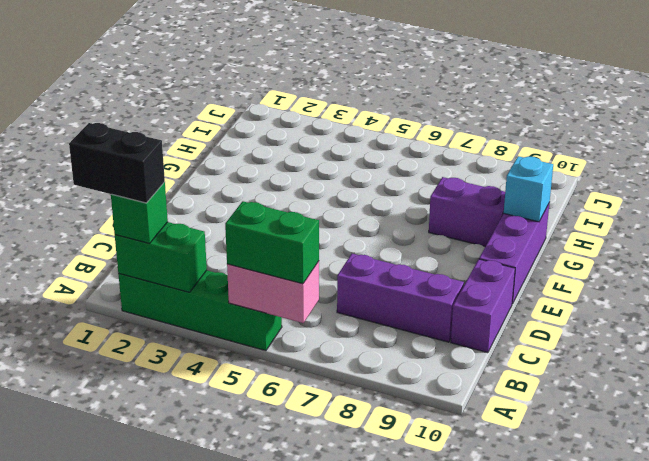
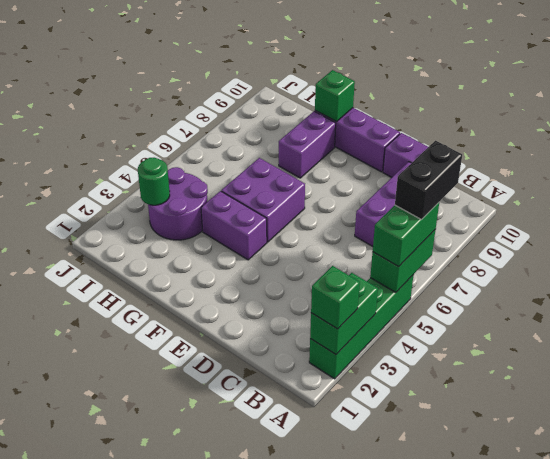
black 1x2 brick [69,123,165,203] -> black 1x2 brick moved to [395,141,462,220]
pink 1x2 brick [227,261,319,323] -> green 1x2 brick [370,229,436,293]
none -> purple 1x2 brick [201,191,267,260]
none -> purple 2x2 brick [221,158,305,242]
cyan 1x1 brick [504,156,553,222] -> green 1x1 brick [315,70,355,122]
none -> purple 2x2 round brick [148,167,208,240]
none -> green 1x1 round brick [138,158,170,205]

